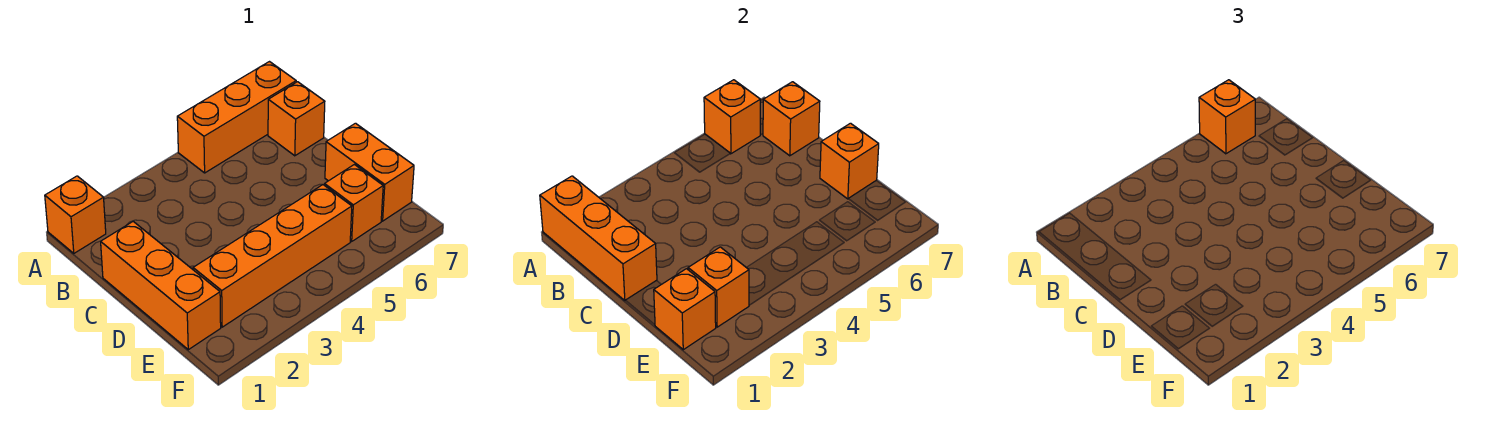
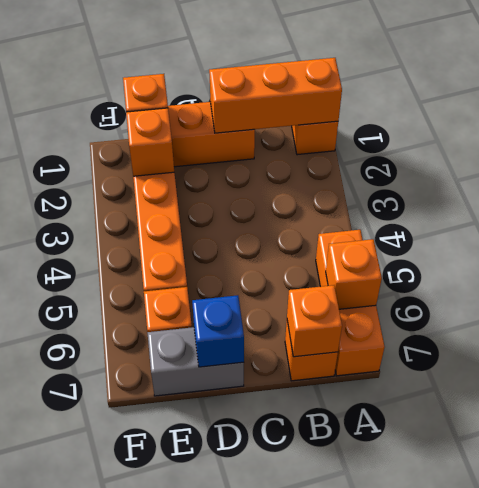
orange 1x1 brick [1199,80,1255,154] -> none
orange 1x2 brick [325,123,414,221] -> grey 1x2 brick [147,327,244,396]
orange 1x1 brick [820,123,879,199] -> blue 1x1 brick [192,295,244,367]

